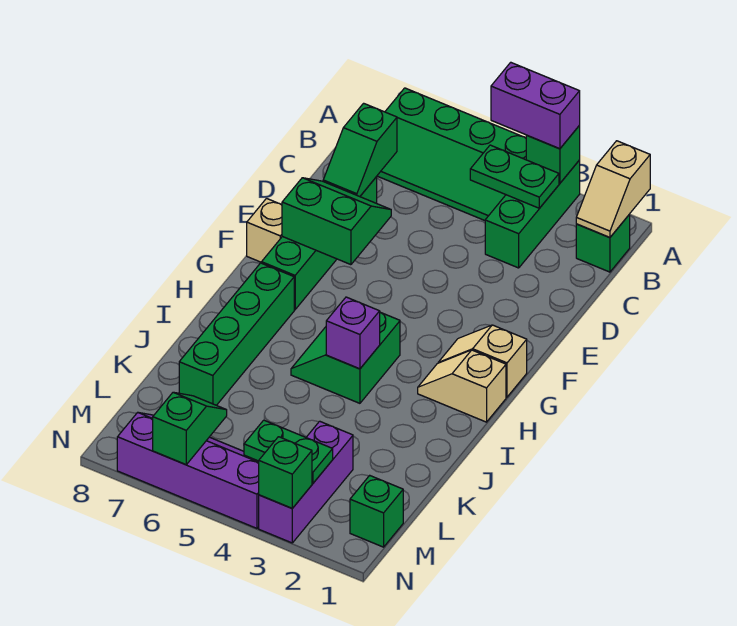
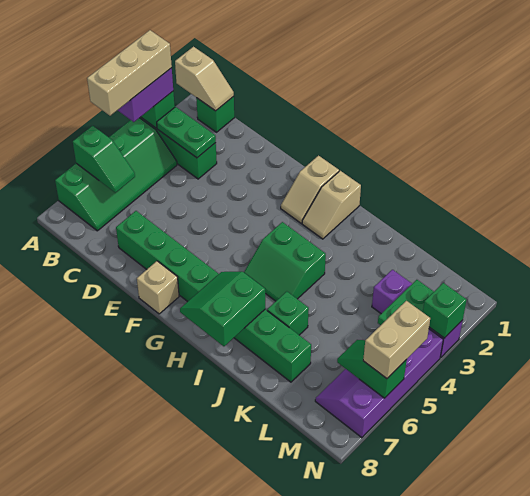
none -> tan 1x3 brick [87,30,172,116]
green 1x2 plate [470,145,559,208] -> green 1x2 plate turned to [157,107,216,158]
green 1x2 slope [323,103,397,197] -> green 1x2 slope moved to [73,126,135,193]
green 2x2 slope [282,178,391,265] -> green 2x2 slope moved to [180,272,265,346]
purple 1x1 brick [326,297,380,369] -> none
green 1x1 brick [350,476,403,547] -> green 1x1 brick moved to [267,291,309,335]
none -> tan 1x2 brick [363,301,430,378]

